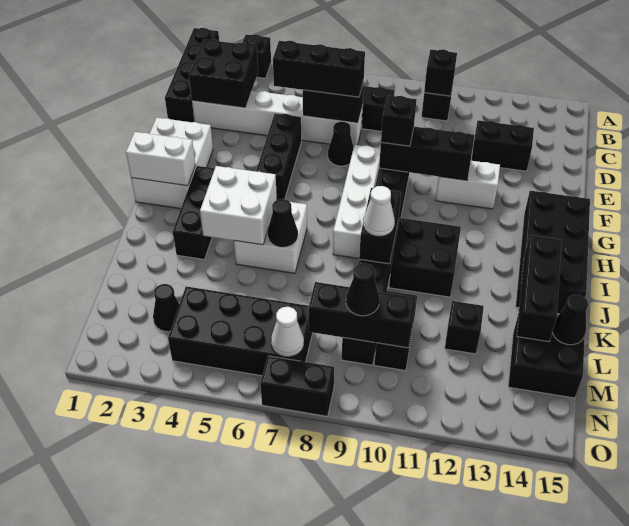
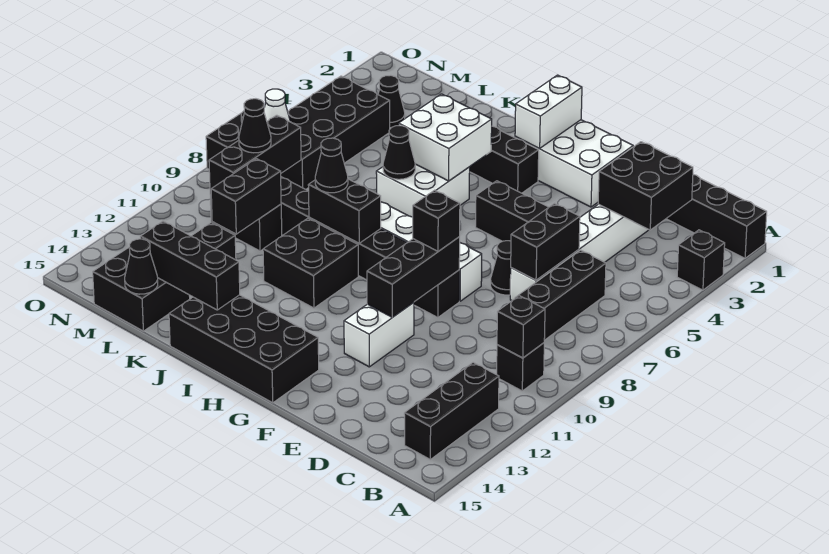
black 1x3 brick [273,41,365,97] -> black 1x3 brick moved to [404,362,499,459]
black 1x2 brick [471,120,534,171] -> black 1x2 brick moved to [211,159,281,234]
white 1x1 cone [363,186,395,236] -> black 1x1 cone [315,138,348,193]

